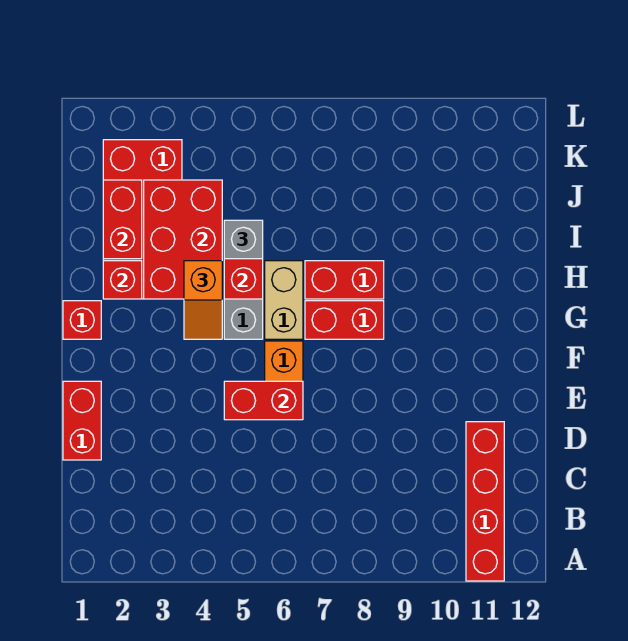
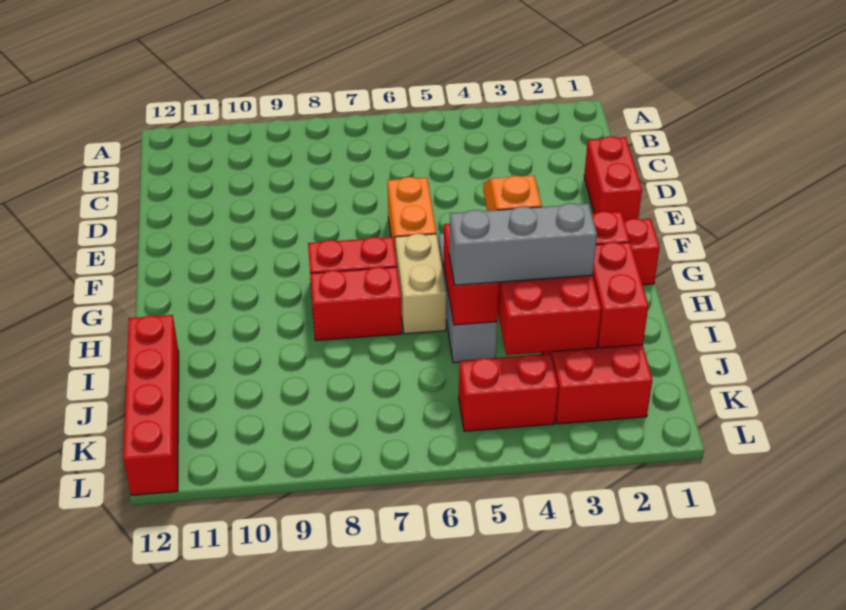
red 1x4 brick [466,422,504,581] -> red 1x4 brick moved to [123,315,179,495]
red 1x2 brick [224,381,303,420] -> red 1x2 brick moved to [459,354,558,431]
grey 1x1 brick [224,220,263,259] -> grey 1x3 brick [449,203,597,285]

